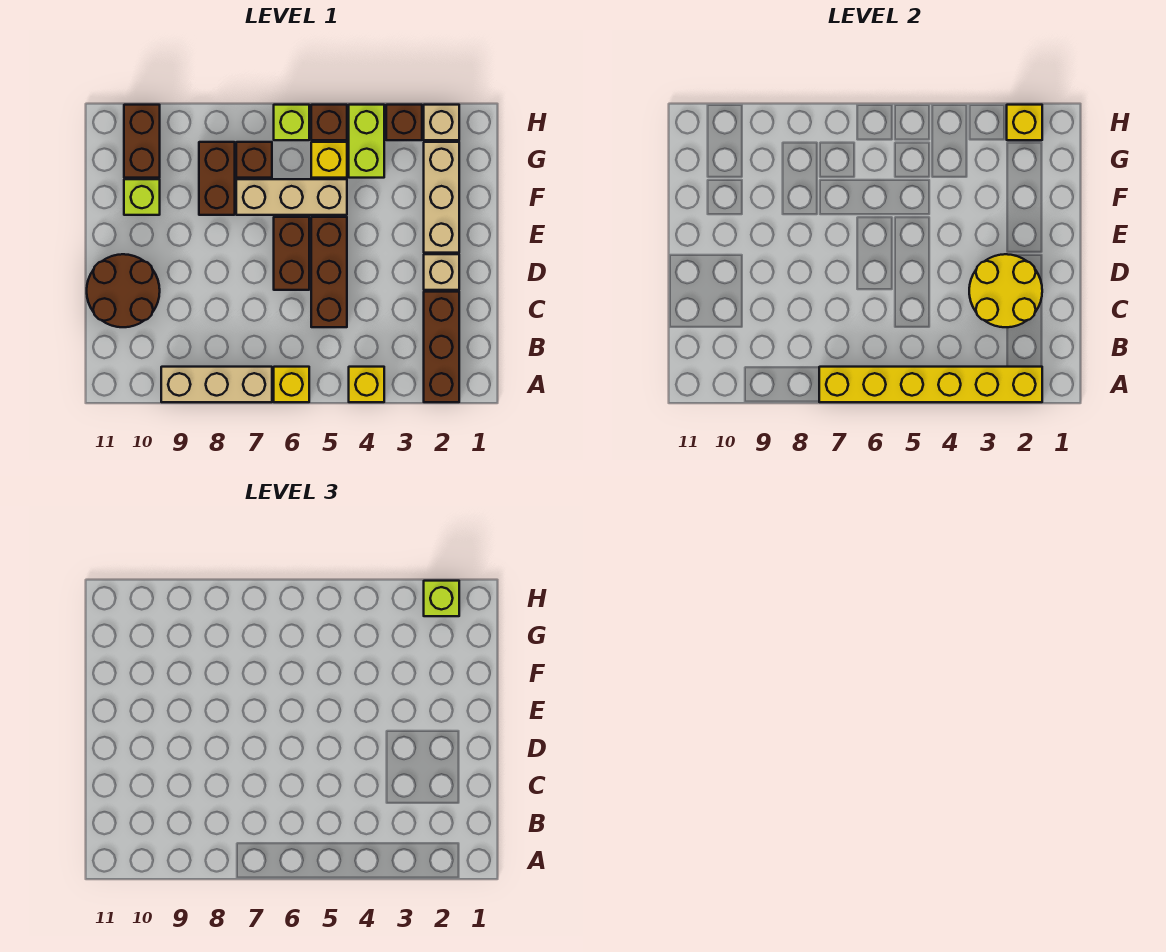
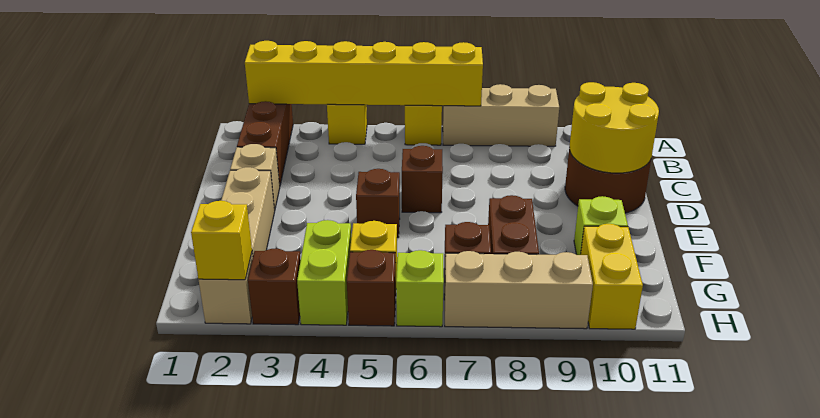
yellow 2x2 round brick [969,254,1042,327] -> yellow 2x2 round brick moved to [569,82,659,173]
brown 1x3 brick [311,217,347,327] -> brown 1x1 brick [356,169,400,238]
brown 1x2 brick [274,217,309,290] -> brown 1x1 brick [402,146,443,213]
tan 1x3 brick [236,179,347,215] -> tan 1x3 brick moved to [444,251,593,329]
brown 1x2 brick [124,105,160,178] -> yellow 1x2 brick [581,224,643,329]
lime 1x1 brick [424,581,459,616] -> none

